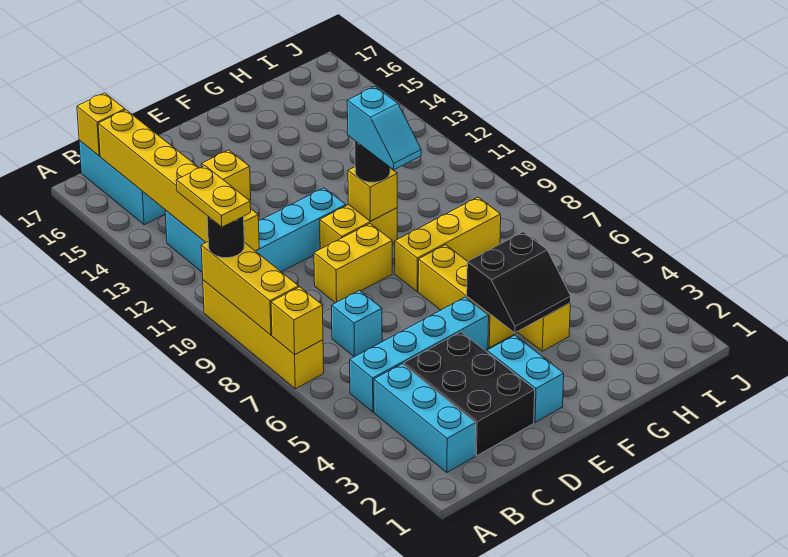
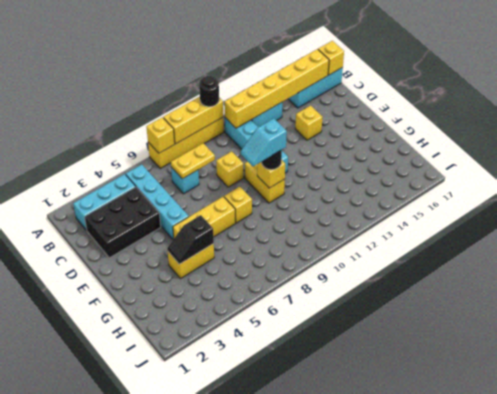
yellow 1x2 plate [176,166,251,227] -> yellow 1x2 plate moved to [171,143,215,179]
yellow 1x2 brick [314,224,392,303] -> yellow 1x1 brick [216,151,244,187]
cyan 1x2 brick [487,335,564,422] -> none
black 2x2 slope [467,232,571,333] -> black 1x2 slope [167,215,214,264]
yellow 1x3 brick [395,197,501,292] -> yellow 1x1 brick [224,187,252,223]

